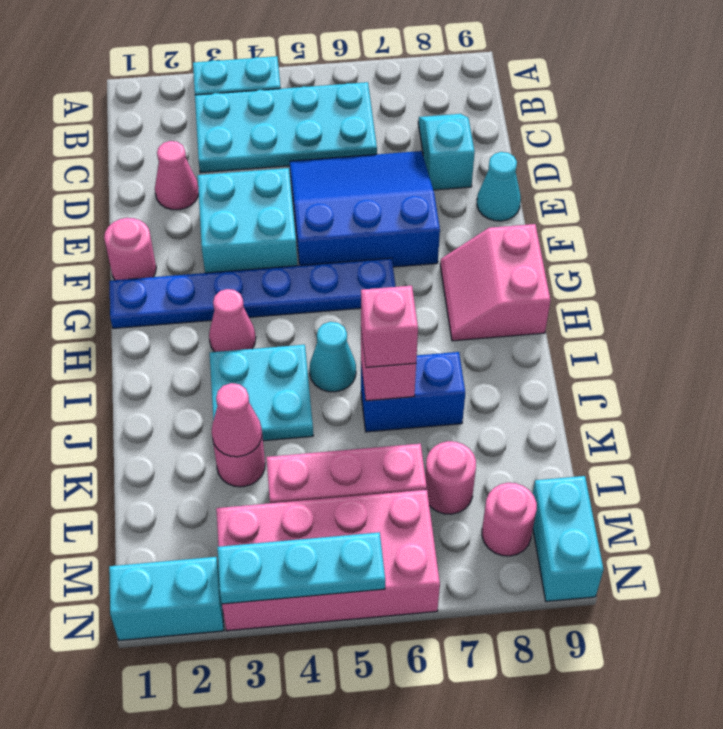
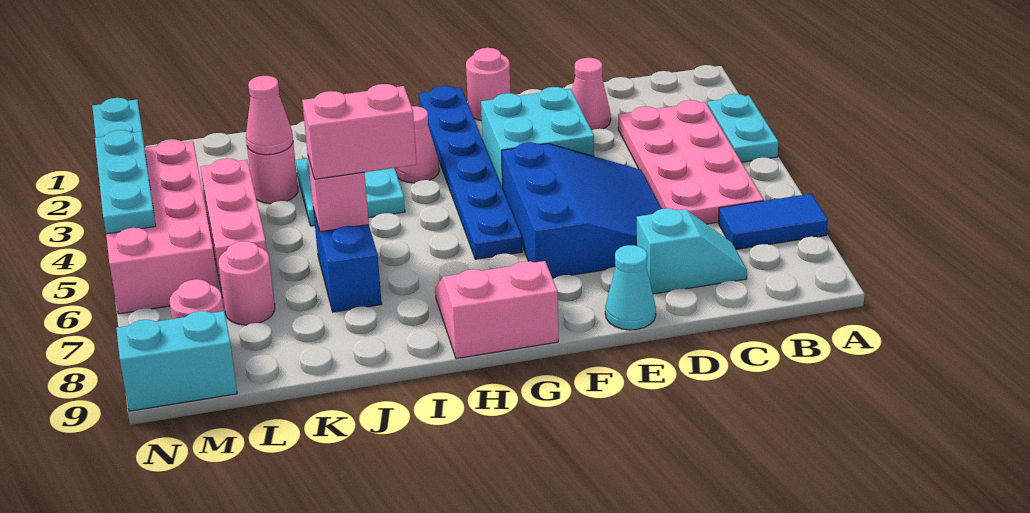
none -> blue 1x2 tile [718,194,828,249]
cyan 2x4 plate [195,82,377,173] -> pink 2x4 plate [618,100,764,224]
cyan 1x1 cone [310,322,356,392] -> none
pink 1x1 brick [361,286,418,367] -> pink 1x2 brick [302,84,417,179]

